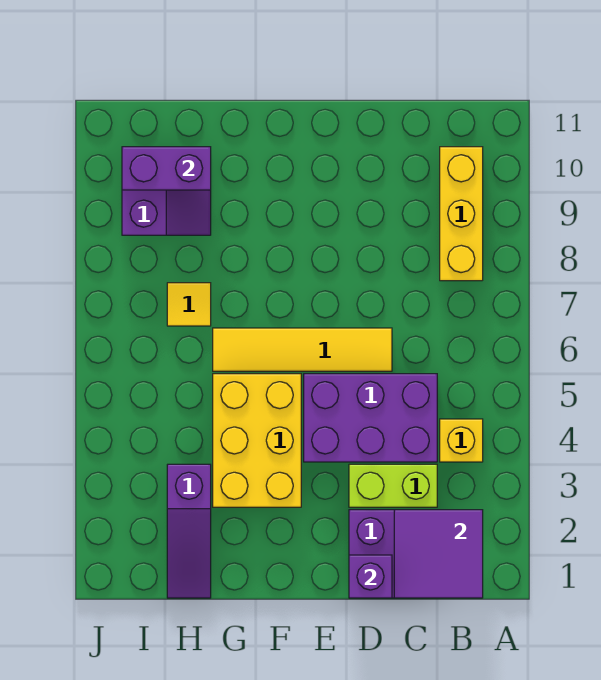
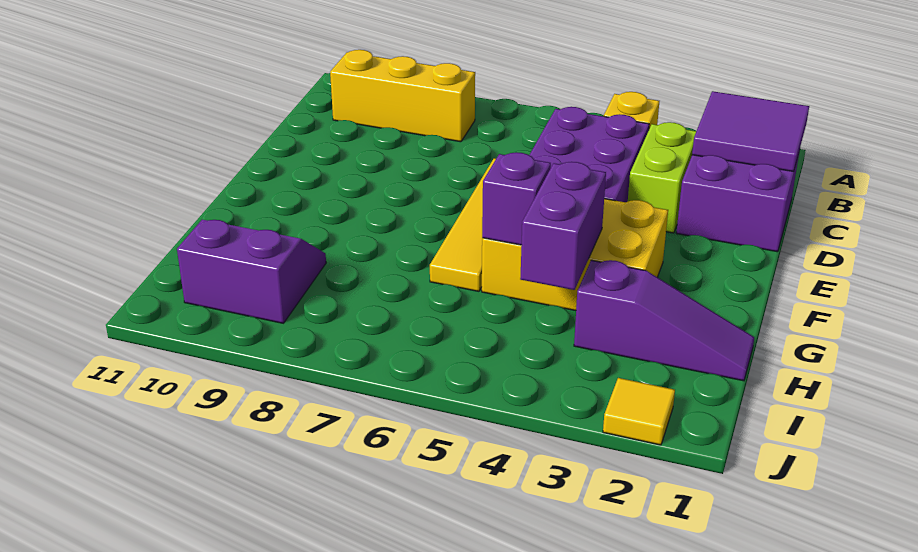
purple 1x1 brick [349,555,392,598] -> purple 1x1 brick moved to [482,152,551,245]
yellow 1x1 tile [167,283,211,326] -> yellow 1x1 tile moved to [603,378,675,445]
purple 1x2 brick [122,147,211,190] -> purple 1x2 brick moved to [520,162,606,290]

